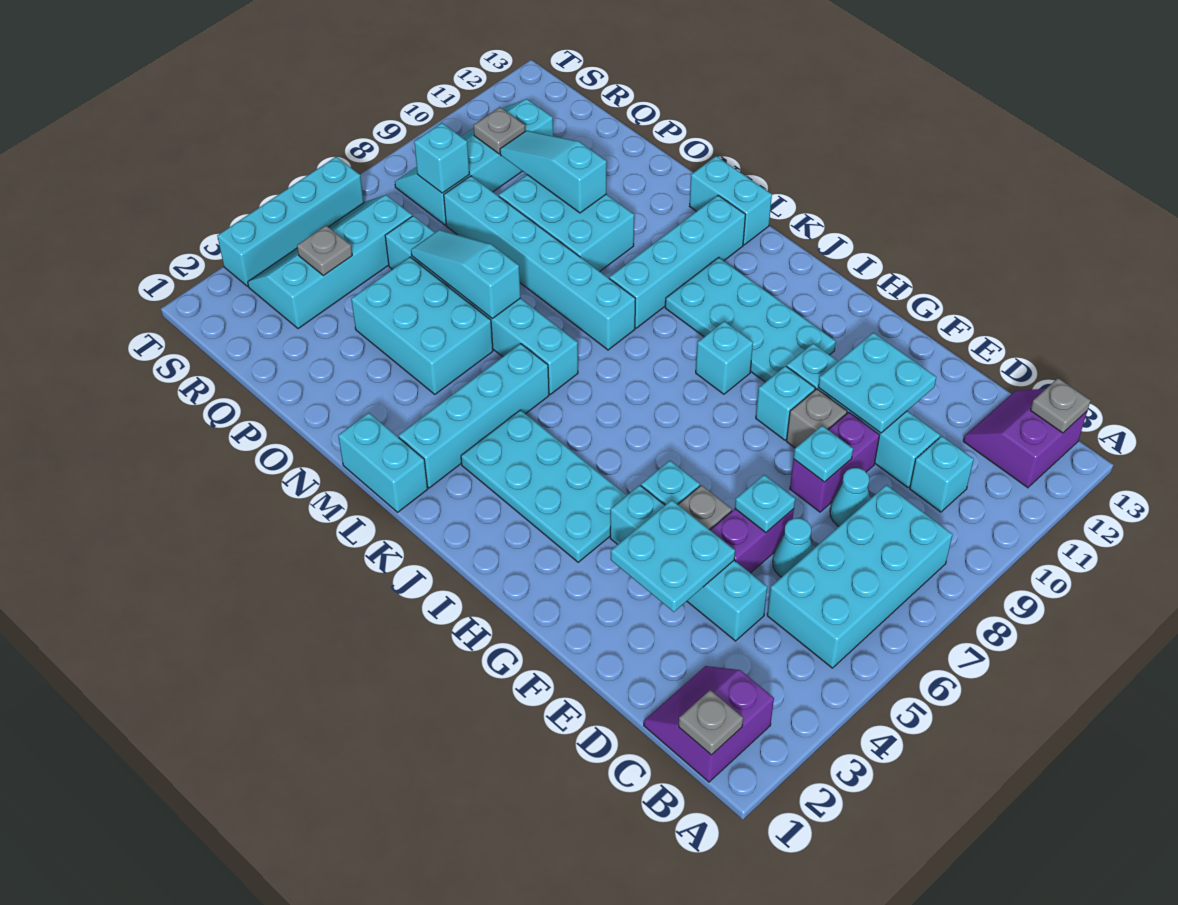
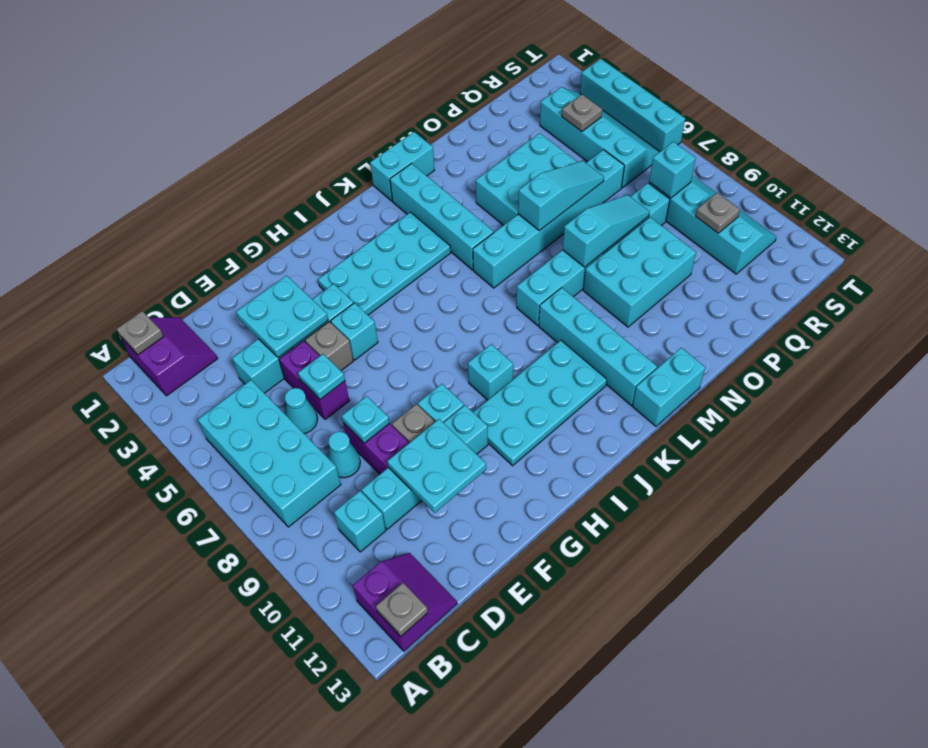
cyan 1x3 slope [500,131,607,213] -> cyan 1x3 slope moved to [563,195,649,267]

